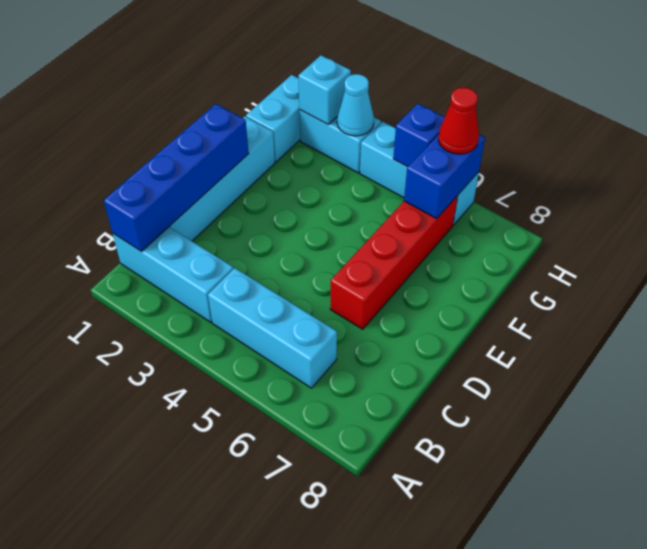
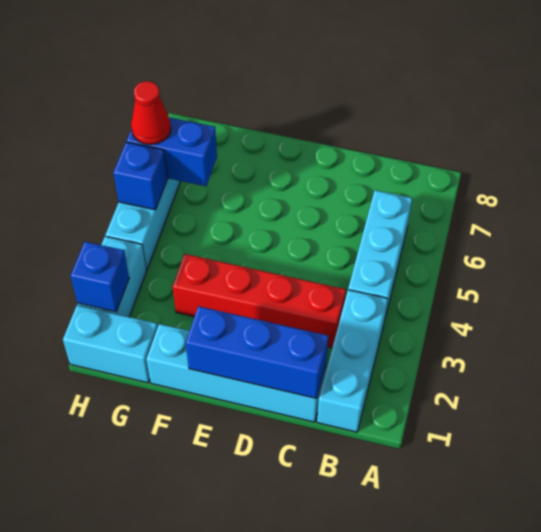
blue 1x4 brick [104,104,249,252] -> blue 1x3 brick [186,306,328,398]
red 1x4 brick [330,196,458,329] -> red 1x4 brick moved to [173,254,346,348]
cyan 1x1 brick [298,55,351,124] -> blue 1x1 brick [70,242,129,312]
cyan 1x1 cone [337,74,374,136] -> none

